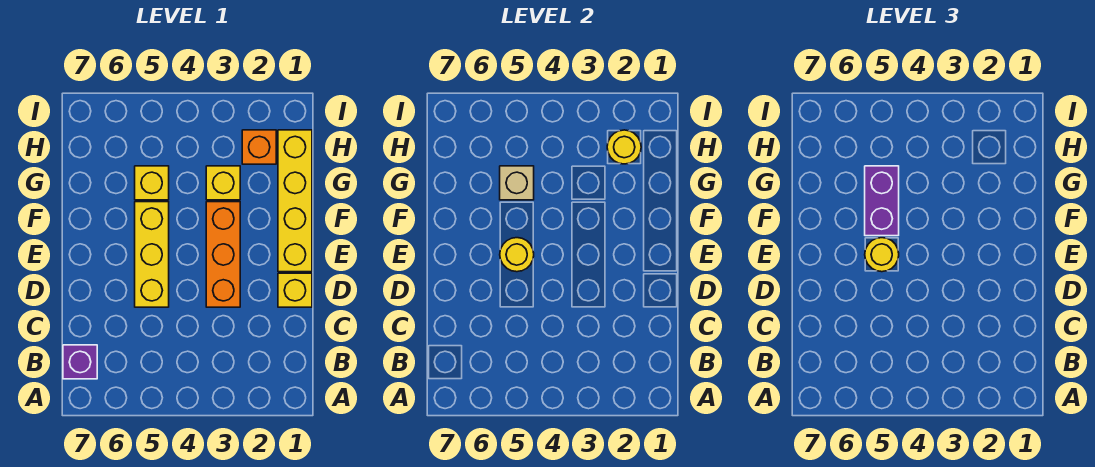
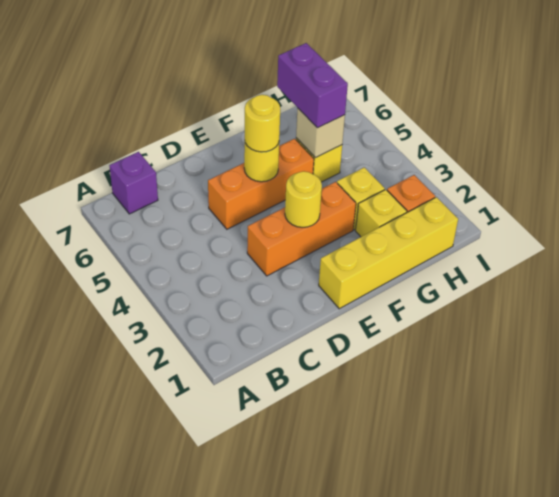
yellow 1x1 brick [278,273,312,307] -> yellow 1x1 brick moved to [356,190,407,237]
yellow 1x3 brick [135,202,169,307] -> orange 1x3 brick [208,139,314,229]
purple 1x2 brick [865,166,899,236] -> purple 1x2 brick turned to [277,43,348,128]
yellow 1x1 round brick [607,130,641,164] -> yellow 1x1 round brick moved to [285,171,322,227]

